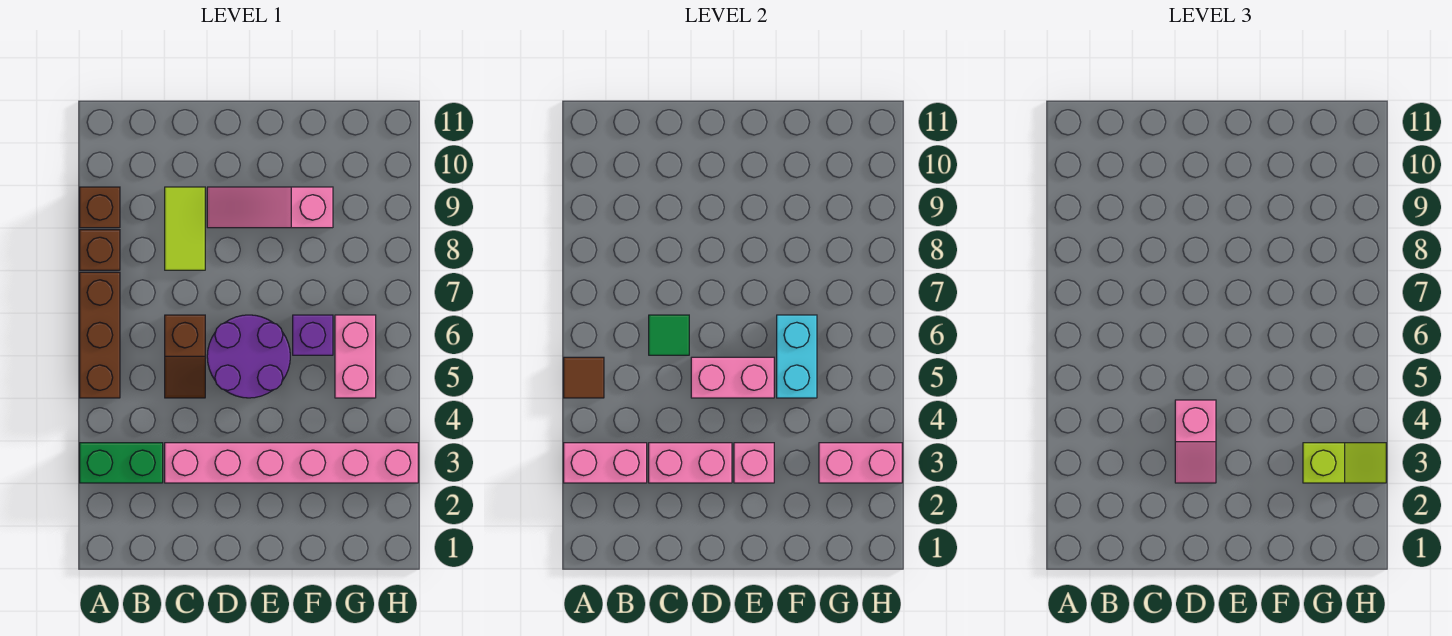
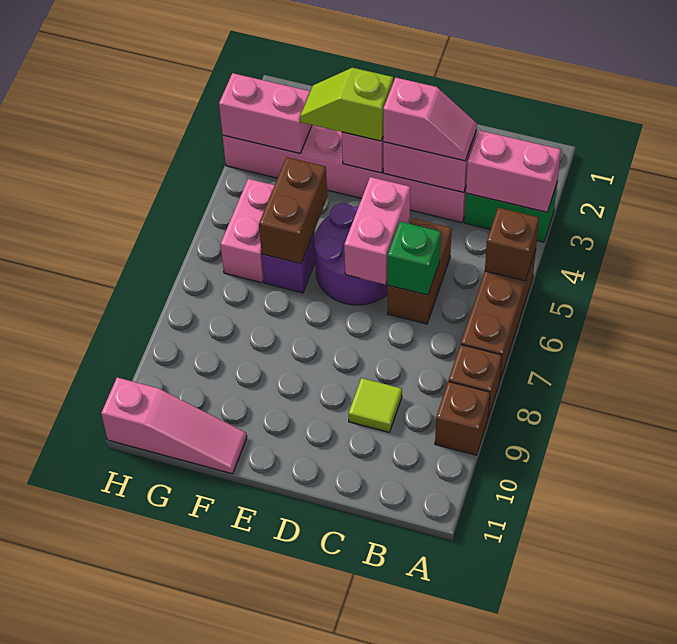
brown 1x1 tile [564,357,604,398] -> brown 1x1 brick [485,208,539,281]
brown 1x2 slope [165,315,205,398] -> brown 1x2 brick [387,218,452,324]
green 1x1 tile [649,315,689,355] -> green 1x1 brick [387,222,441,295]
lime 1x2 tile [165,187,205,270] -> lime 1x1 tile [349,378,402,432]
pink 1x2 slope [1175,400,1216,483] -> pink 1x2 slope turned to [383,78,477,161]
pink 1x2 brick [691,357,774,398] -> pink 1x2 brick turned to [344,177,410,284]
pink 1x3 slope [207,187,333,228] -> pink 1x3 slope moved to [101,378,247,474]
cyan 1x2 brick [777,315,817,398] -> brown 1x2 brick [259,157,327,264]
lime 1x2 slope [1303,443,1386,483] -> lime 1x2 slope moved to [300,68,393,141]

